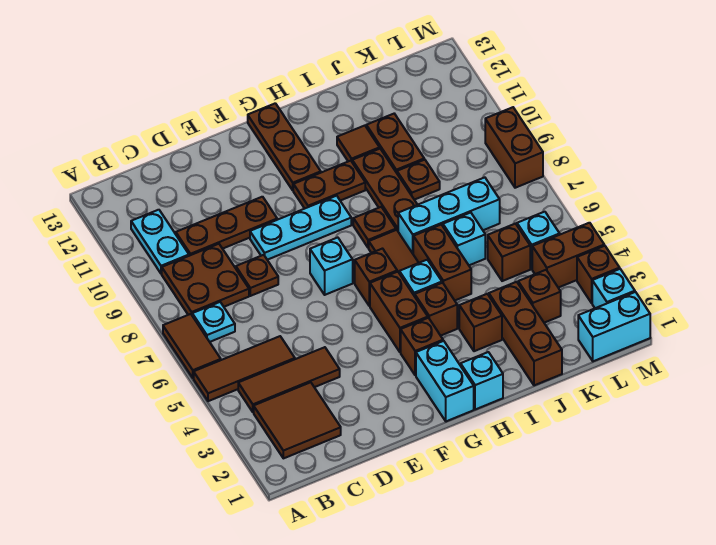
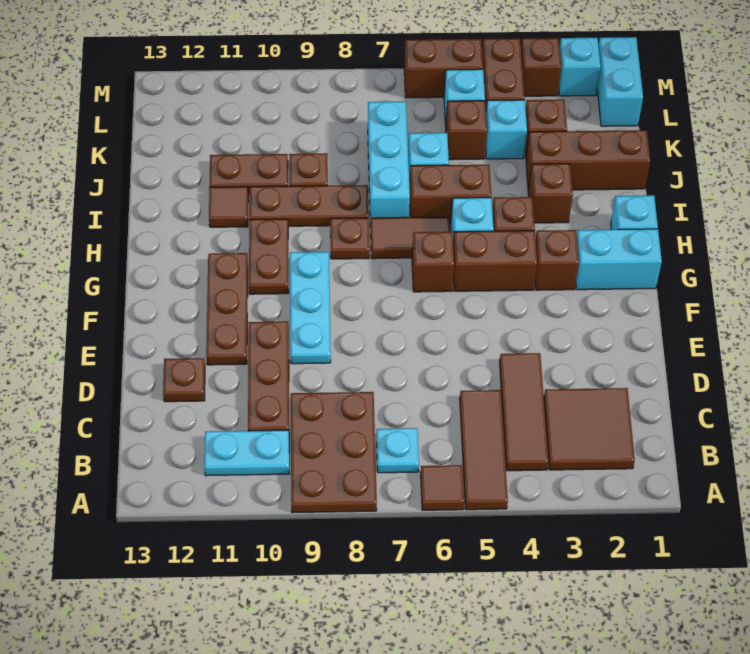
brown 1x2 tile [163,314,221,378] -> brown 1x1 tile [421,465,464,510]
brown 2x2 plate [162,244,249,315] -> brown 2x3 plate [291,392,377,513]
brown 1x1 plate [236,255,278,296] -> brown 1x1 plate moved to [163,358,205,402]
cyan 1x1 brick [310,238,353,295] -> cyan 1x1 brick moved to [486,100,527,159]
brown 1x3 plate [248,103,321,190] -> brown 1x3 plate turned to [206,253,248,365]
brown 1x2 brick [485,107,543,188] -> brown 1x2 brick moved to [404,39,483,98]

